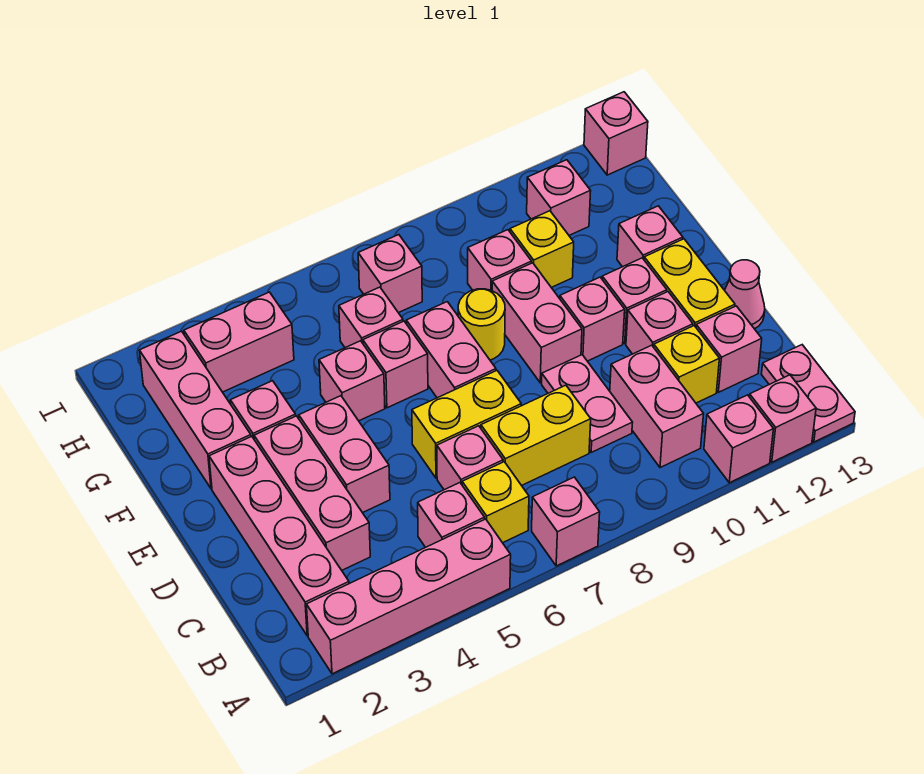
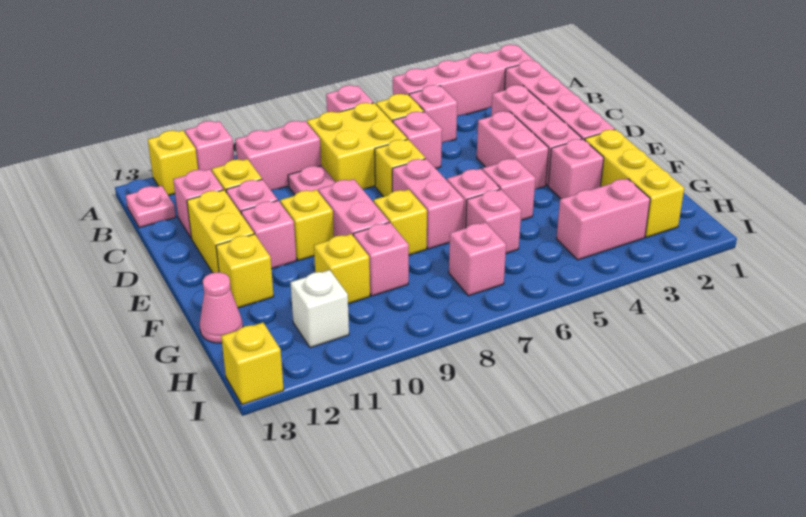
pink 1x1 brick [749,375,816,462] -> yellow 1x1 brick [148,130,198,195]
pink 1x2 plate [761,345,855,442] -> pink 1x1 plate [126,186,176,228]
pink 1x2 brick [610,345,703,468] -> pink 1x2 brick turned to [235,121,321,190]
yellow 1x2 brick [481,385,591,485] -> yellow 2x2 brick [307,103,407,189]
yellow 1x2 brick [412,371,521,478] -> yellow 1x1 brick [375,139,425,197]
pink 1x1 cone [725,260,765,329] -> pink 1x1 cone moved to [200,272,243,343]
pink 1x1 brick [560,277,625,361] -> yellow 1x1 brick [280,190,334,261]
pink 1x3 brick [139,331,251,489] -> yellow 1x3 brick [585,130,684,237]
yellow 1x1 round brick [458,289,505,360] -> yellow 1x1 brick [373,189,427,255]
pink 1x1 brick [617,206,683,267] -> yellow 1x1 brick [216,234,274,308]
pink 1x1 brick [527,160,591,235] -> white 1x1 brick [290,270,349,348]
pink 1x1 brick [584,92,648,175] -> yellow 1x1 brick [221,323,284,405]

